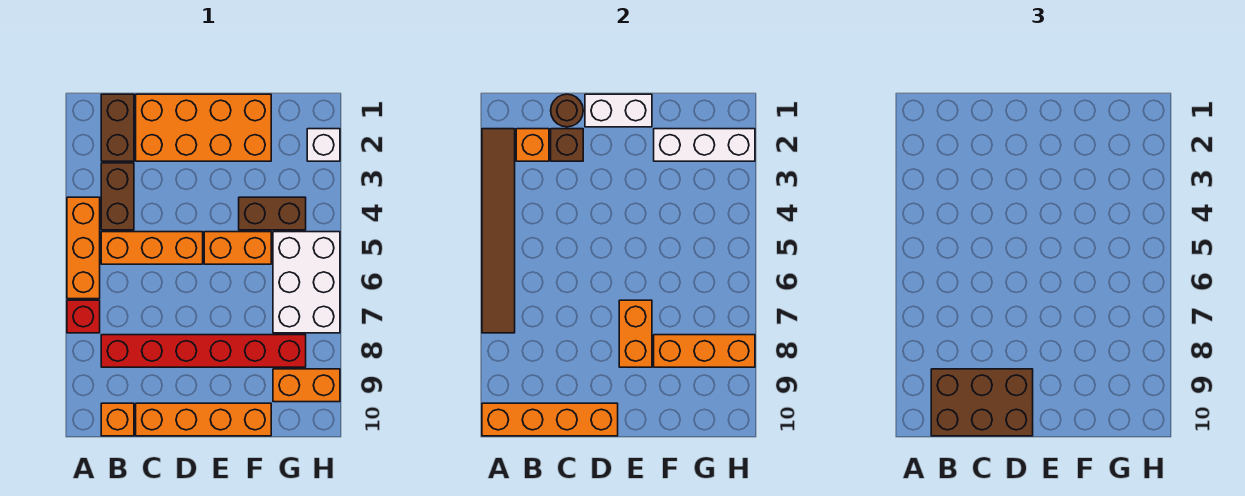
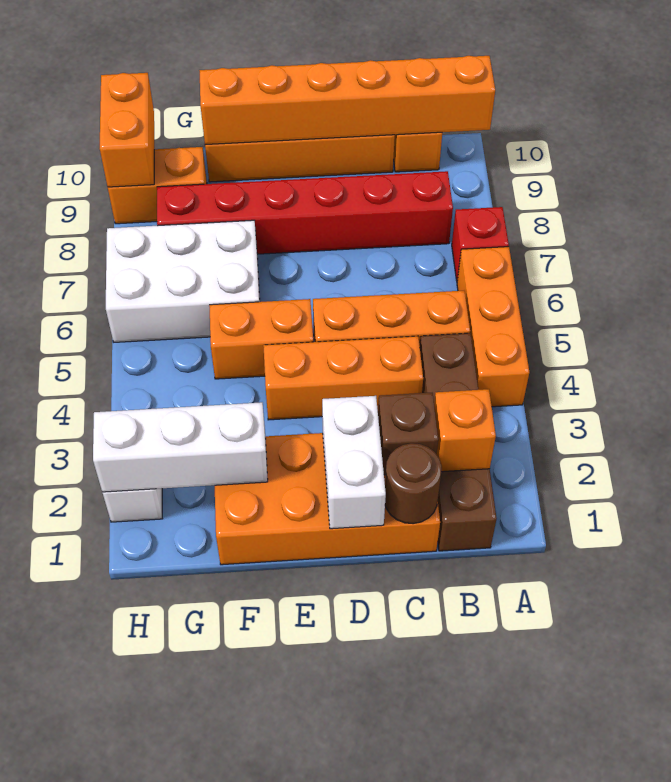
brown 1x6 tile [482,129,515,333] -> none
orange 1x4 brick [482,403,618,436] -> orange 1x6 brick [199,56,495,145]
brown 2x3 brick [931,369,1033,436] -> none
white 1x2 brick [585,94,652,127] -> white 1x2 brick turned to [322,396,386,529]
orange 1x2 brick [619,300,652,367] -> orange 1x2 brick moved to [100,73,154,187]
brown 1x2 brick [239,197,306,230] -> none
orange 1x3 brick [654,335,755,367] -> orange 1x3 brick moved to [263,336,423,420]
white 2x3 brick [273,232,340,333] -> white 2x3 brick turned to [106,220,260,342]

